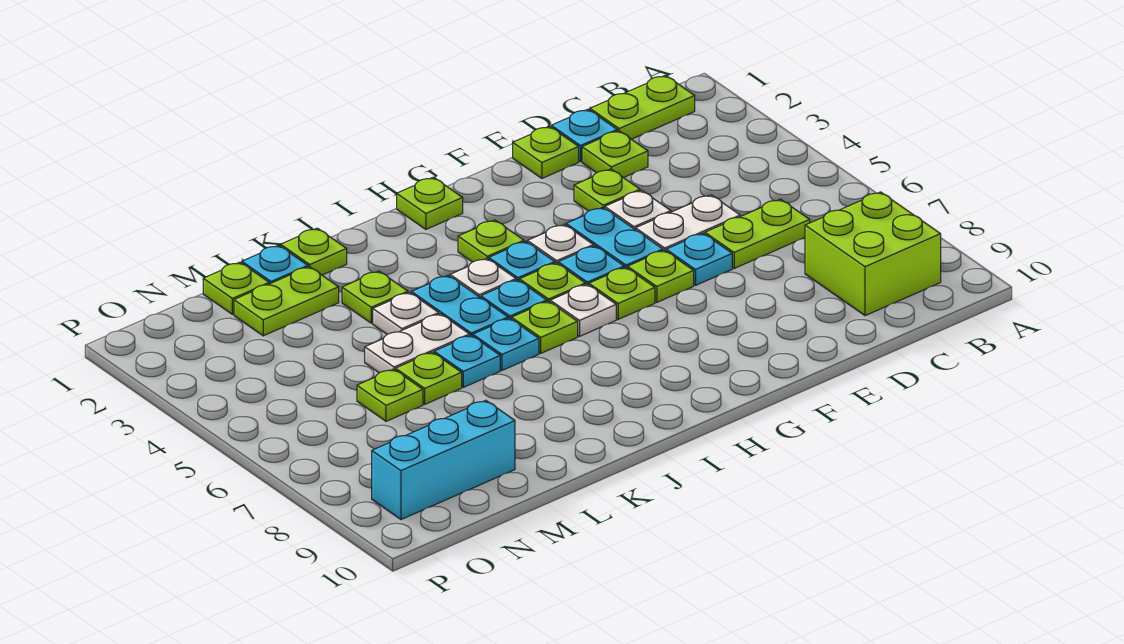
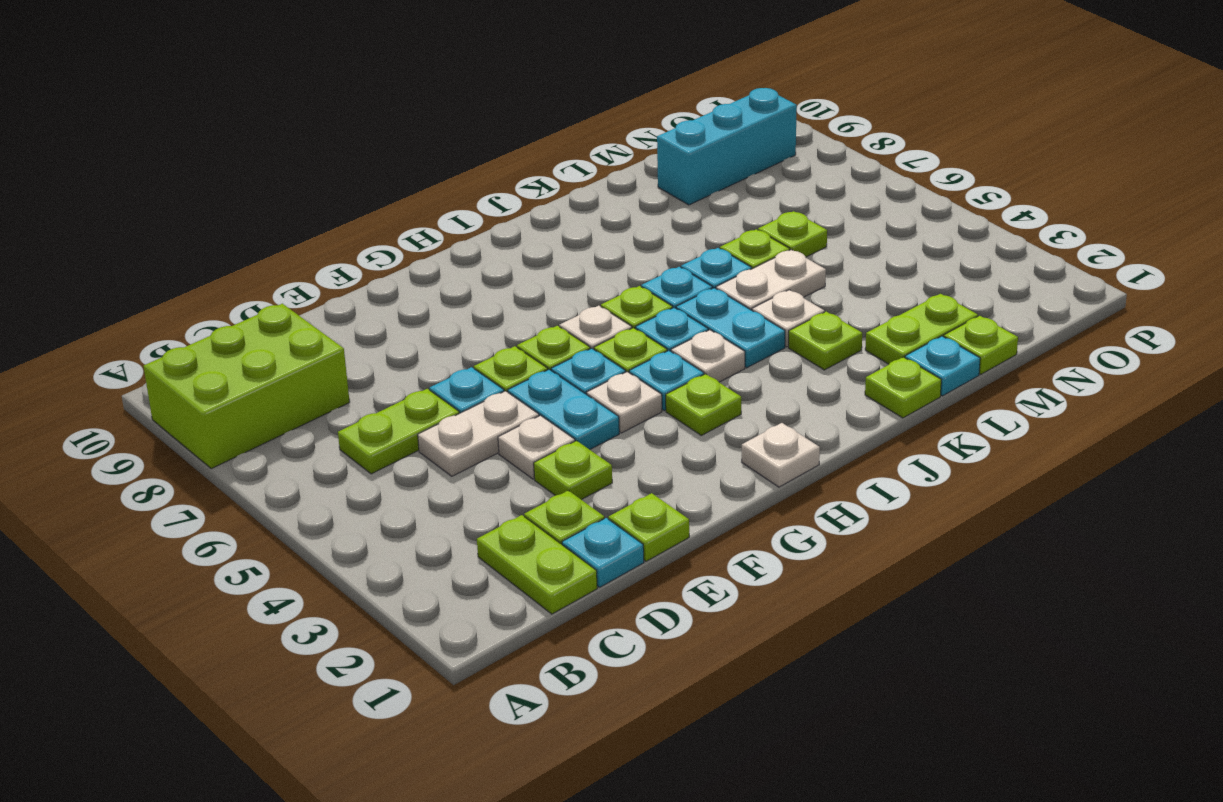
lime 1x2 plate [590,75,695,139] -> lime 1x2 plate turned to [477,515,597,614]
lime 2x2 brick [805,192,941,316] -> lime 2x3 brick [144,304,350,469]
lime 1x1 plate [397,177,463,229] -> white 1x1 plate [742,423,820,487]

